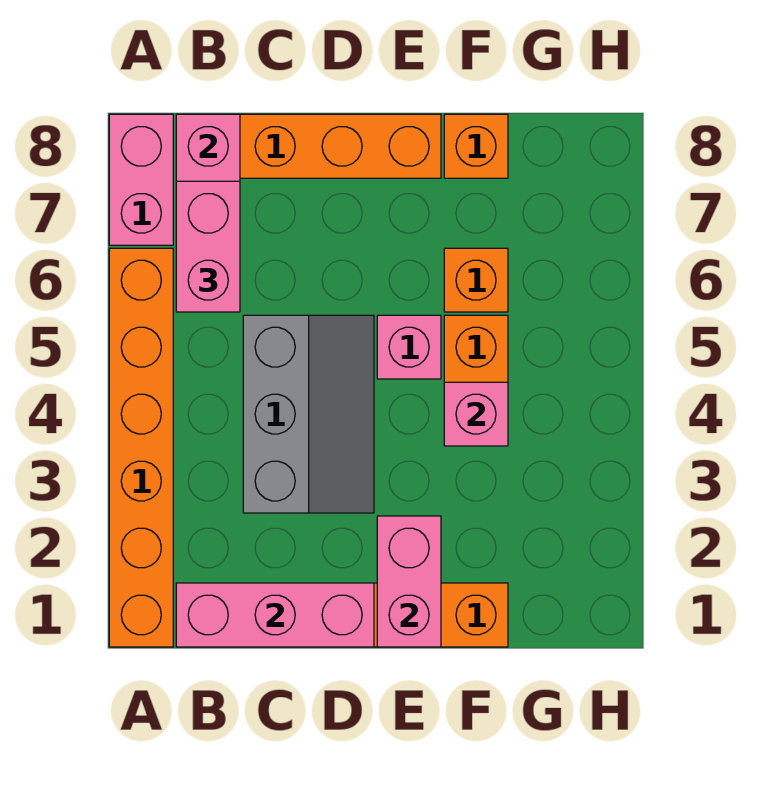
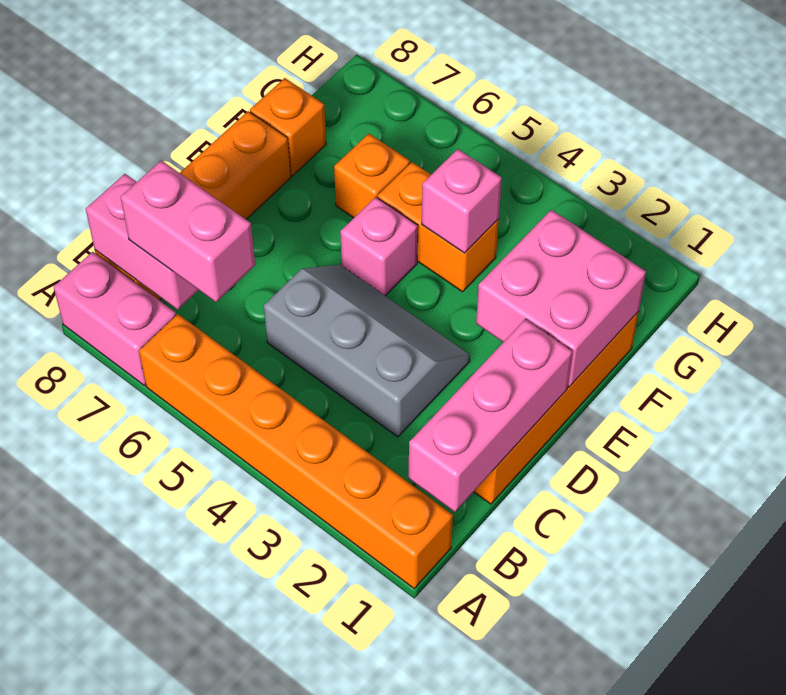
pink 1x2 brick [377,516,441,647] -> pink 2x2 brick [476,210,646,387]

